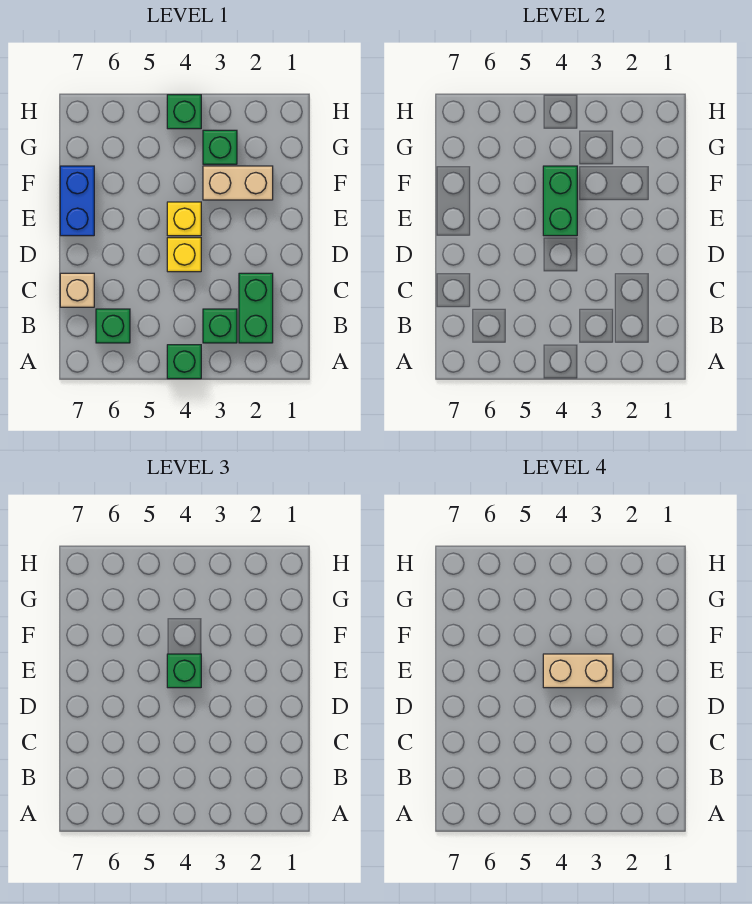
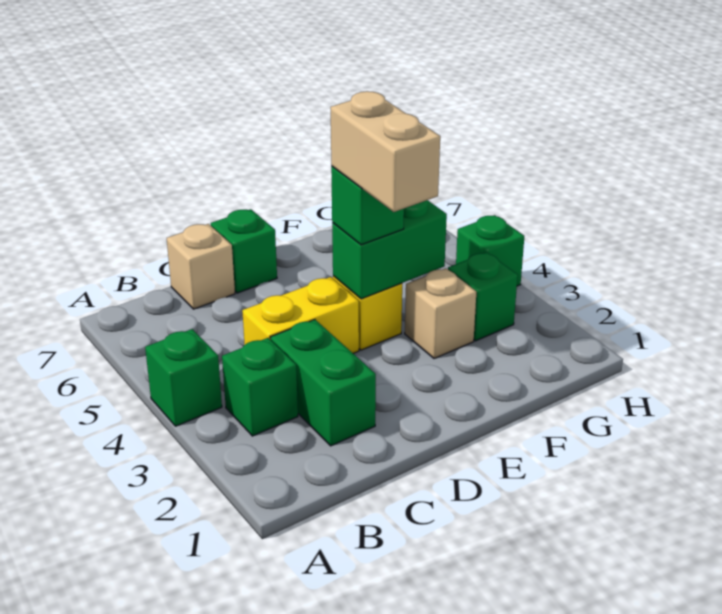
green 1x2 brick [239,273,273,343] -> green 1x2 brick turned to [270,320,376,446]
green 1x1 brick [96,309,130,343] -> green 1x1 brick moved to [211,209,277,293]
yellow 1x1 brick [167,238,201,272] -> yellow 1x2 brick [242,277,359,353]
blue 1x2 brick [60,166,94,236] -> none
tan 1x2 brick [203,166,273,200] -> tan 1x1 brick [405,268,476,359]

